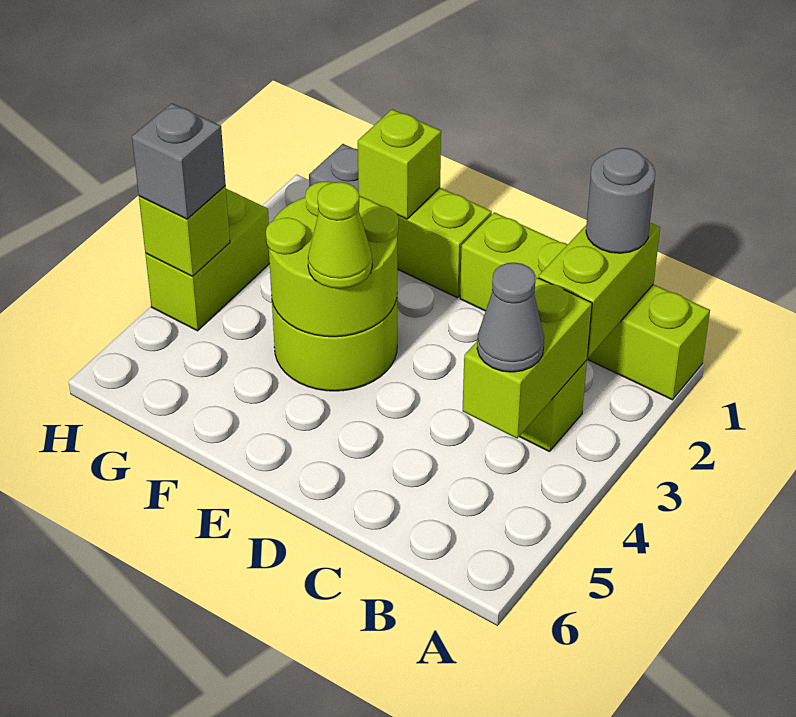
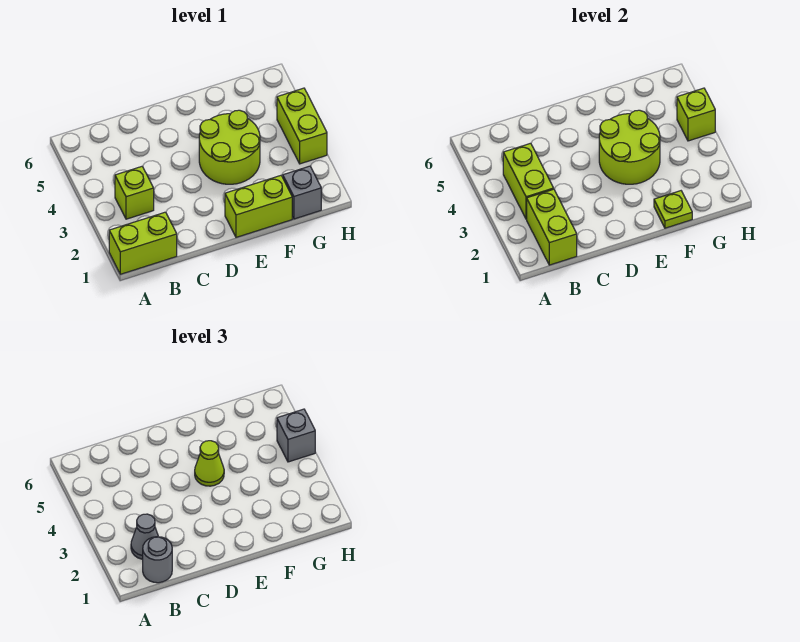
lime 1x4 brick [460,212,710,400] -> lime 1x2 brick [109,212,177,274]
grey 1x1 cone [477,263,544,372] -> grey 1x1 cone moved to [131,514,158,559]
lime 1x1 brick [358,109,441,219] -> lime 1x1 plate [654,191,692,228]

